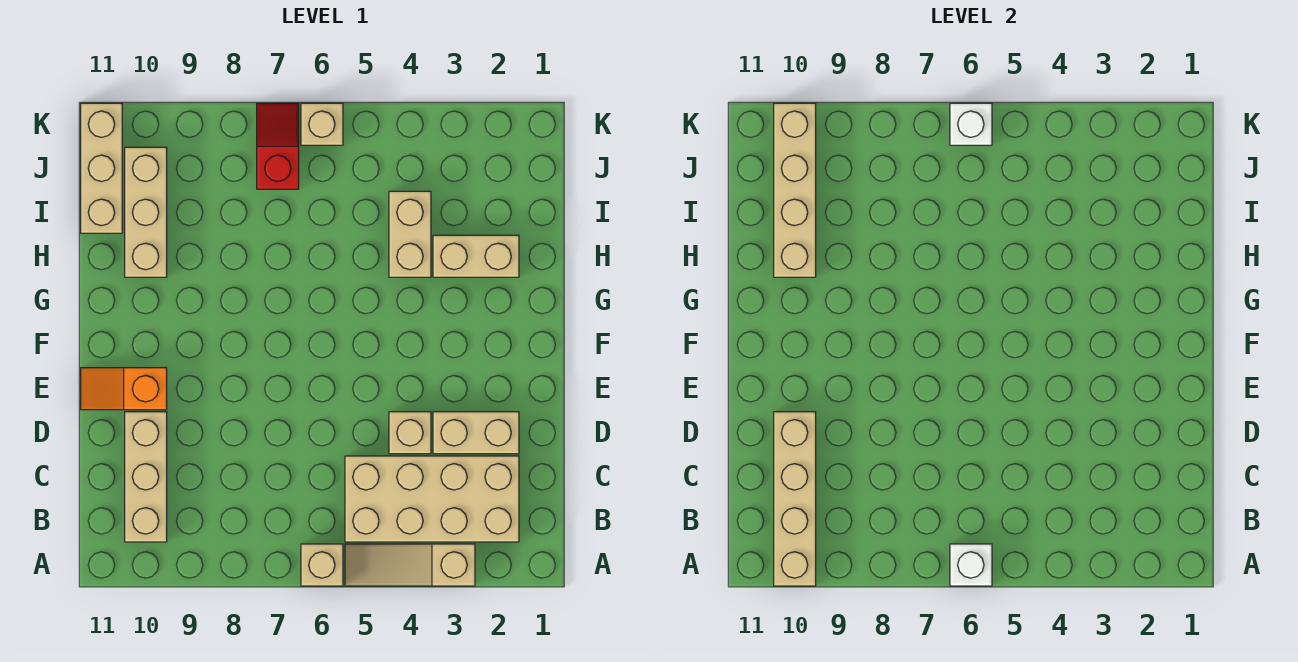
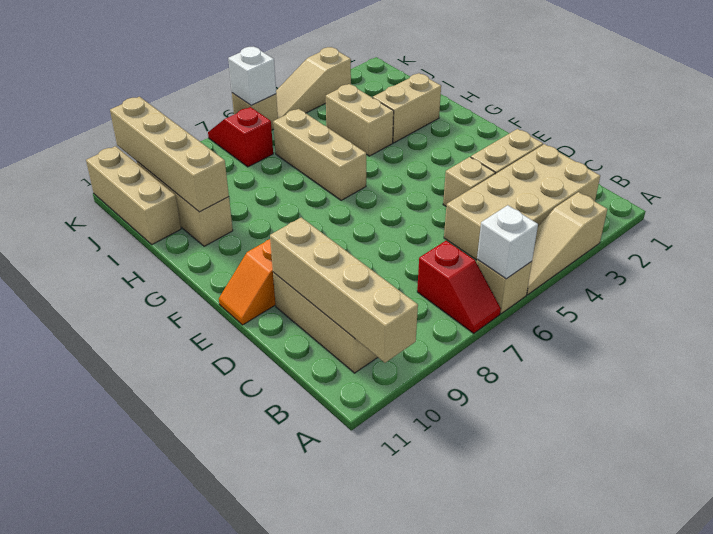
none -> red 1x2 slope [417,241,501,333]
none -> tan 1x3 brick [273,109,366,200]
none -> tan 1x3 slope [276,47,351,118]

